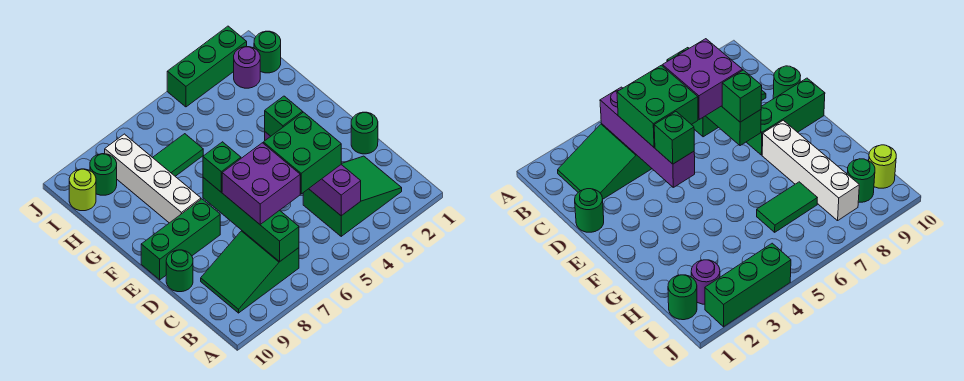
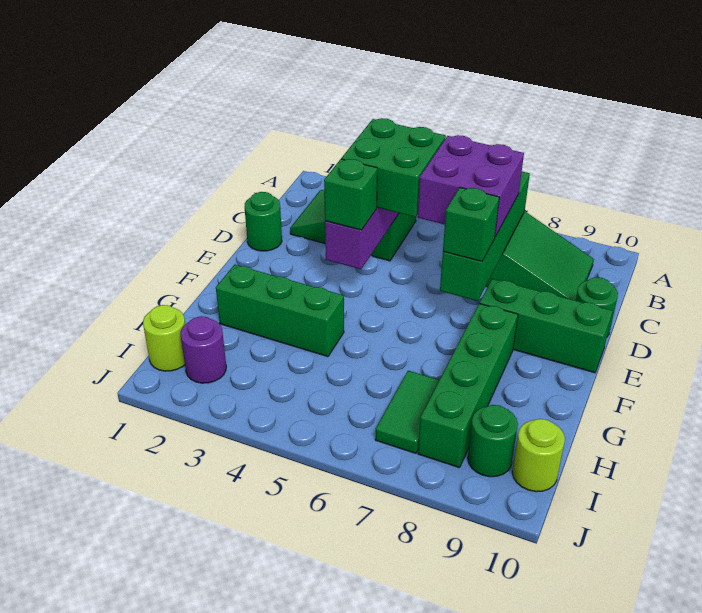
white 1x4 brick [105,134,201,223] -> green 1x4 brick [418,303,518,468]
green 1x2 tile [153,134,203,176] -> green 1x2 tile turned to [375,371,439,453]
green 1x1 round brick [254,31,281,73] -> lime 1x1 round brick [143,305,185,371]
green 1x3 brick [167,26,247,107] -> green 1x3 brick moved to [216,265,344,357]

